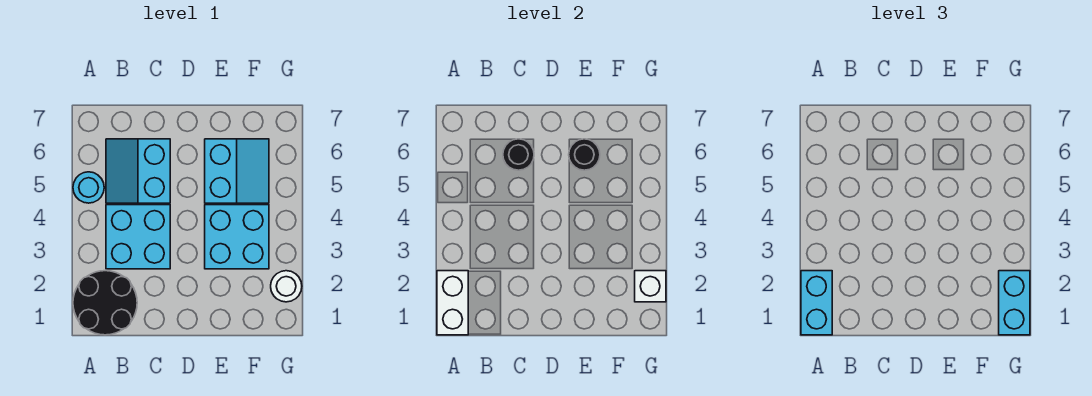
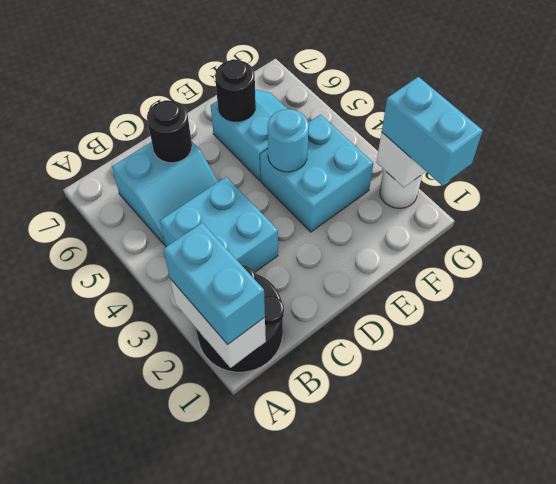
cyan 1x1 round brick [73,172,104,203] -> cyan 1x1 round brick moved to [268,109,309,172]
cyan 2x2 slope [106,139,170,203] -> cyan 2x2 slope turned to [112,141,218,245]

